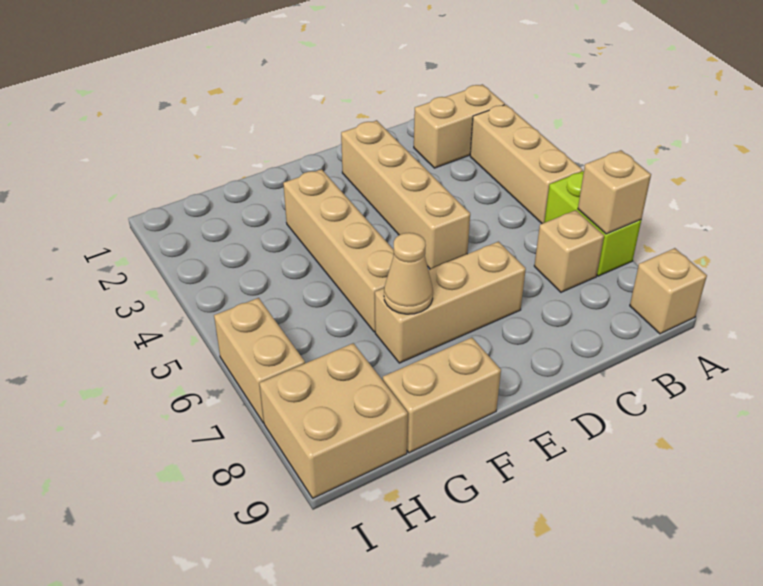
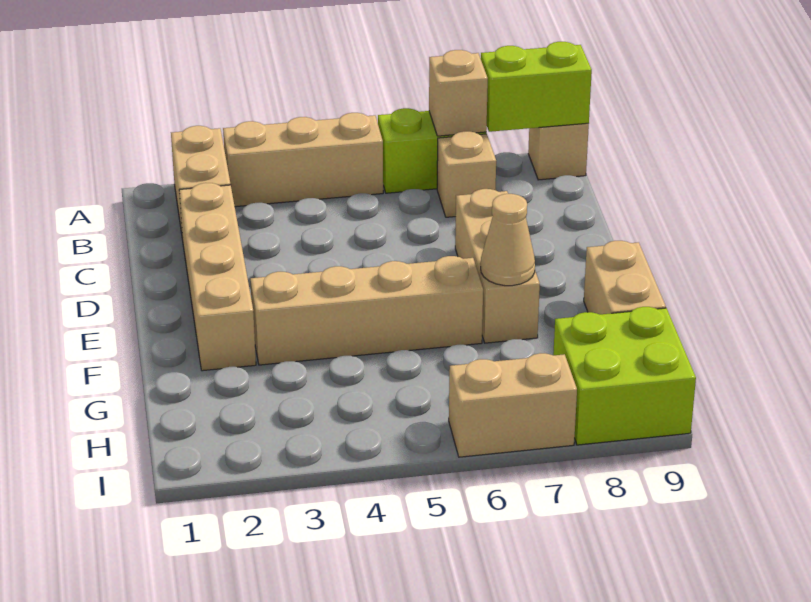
none -> lime 1x2 brick [481,42,592,132]
tan 1x4 brick [341,120,470,269] -> tan 1x4 brick turned to [179,183,256,371]
tan 2x2 brick [259,343,408,498] -> lime 2x2 brick [553,307,696,445]

